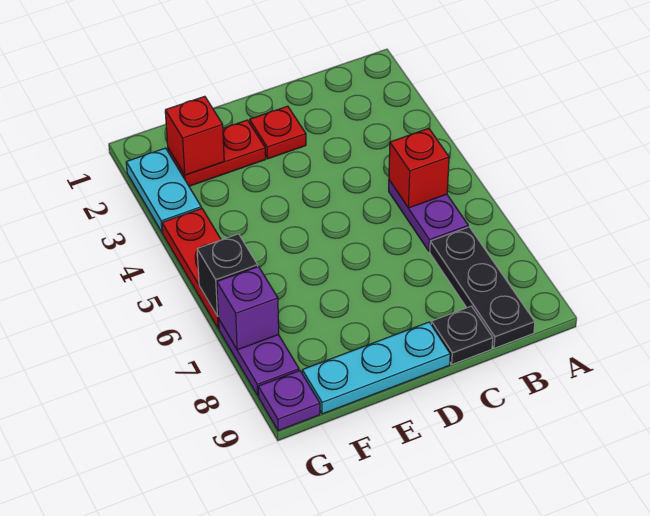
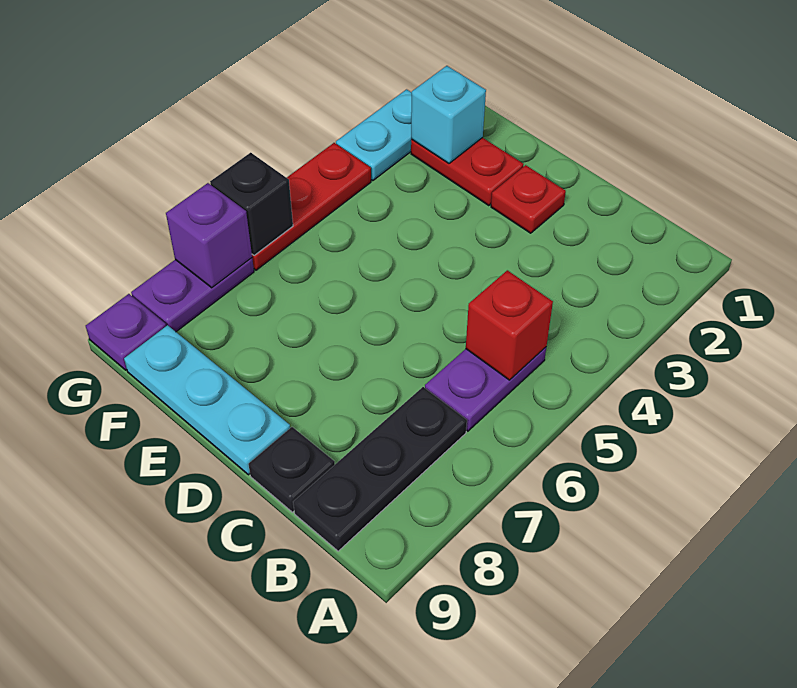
red 1x1 brick [165,96,224,175] -> cyan 1x1 brick [411,66,486,163]

